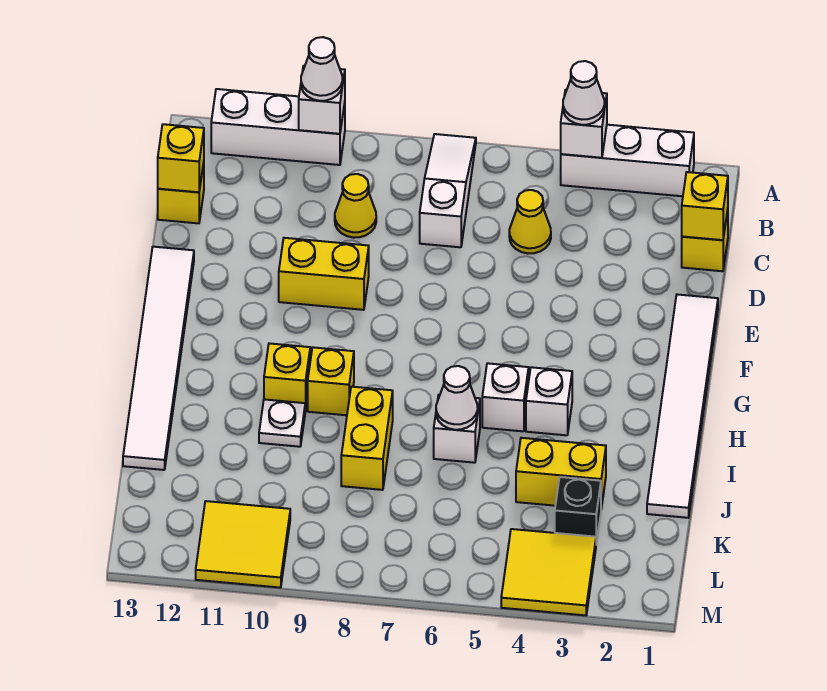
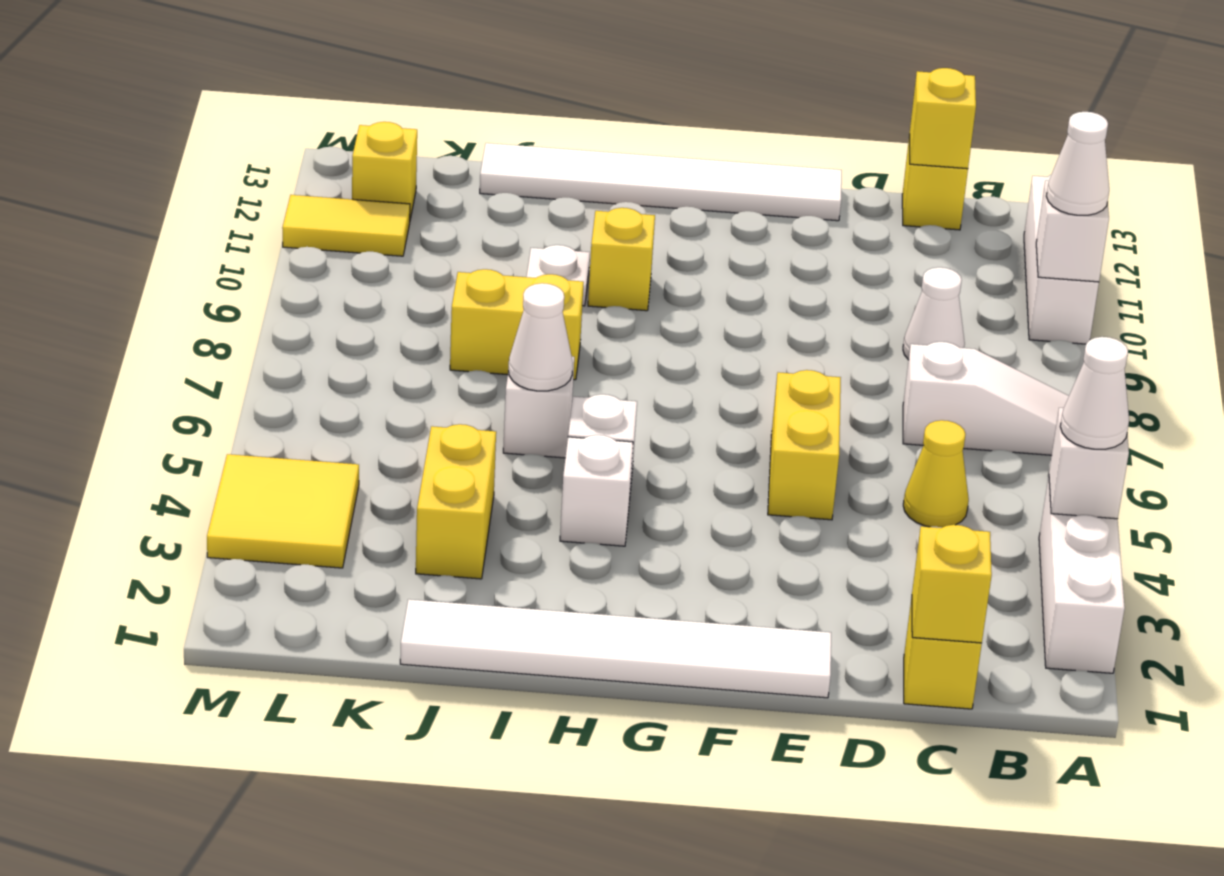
yellow 1x1 cone [335,174,376,238] -> white 1x1 cone [903,267,965,360]
yellow 1x2 brick [279,238,369,310] -> yellow 1x2 brick moved to [768,370,841,520]
yellow 1x1 brick [308,347,354,415] -> yellow 1x1 brick moved to [352,122,417,219]
black 1x1 brick [555,477,601,544] -> none
yellow 2x2 tile [196,501,290,588] -> yellow 1x2 tile [282,195,410,256]

